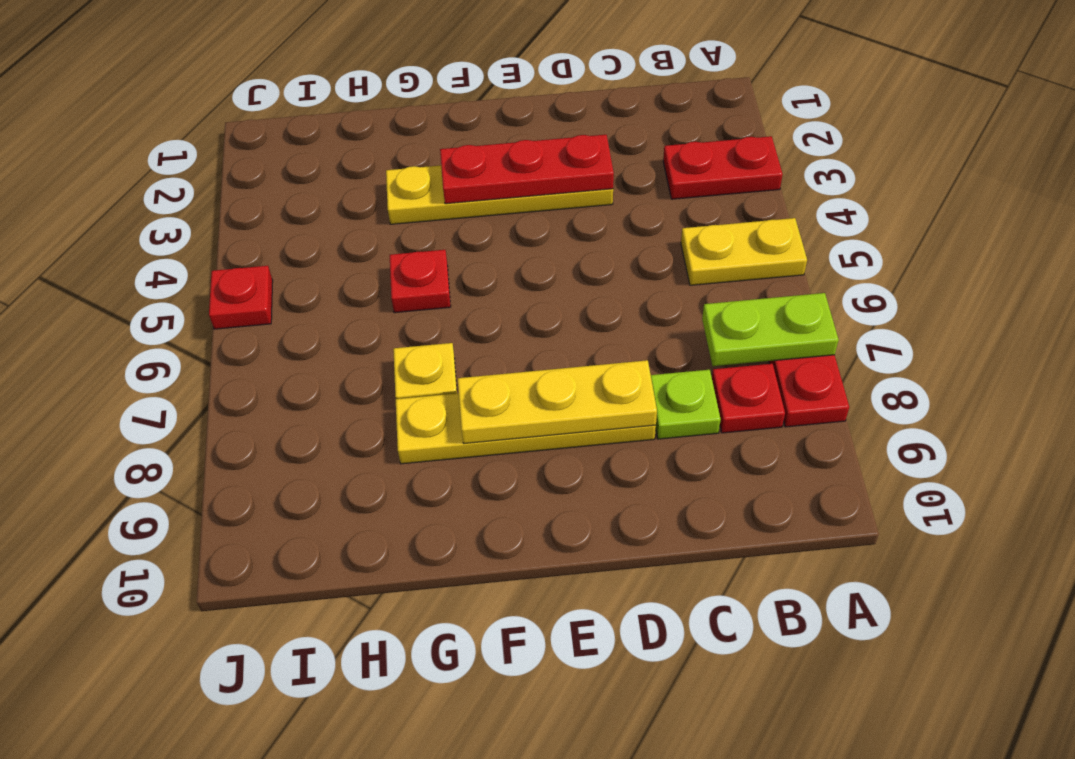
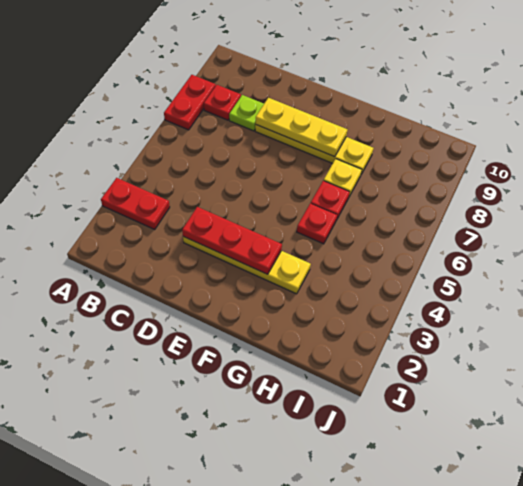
yellow 1x2 plate [681,218,807,285] -> none
lime 1x2 plate [702,293,839,366] -> none
red 1x1 plate [209,266,273,329] -> red 1x1 plate moved to [311,181,350,220]

